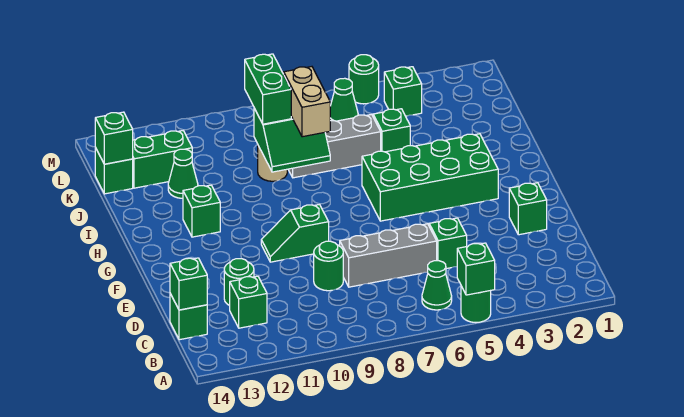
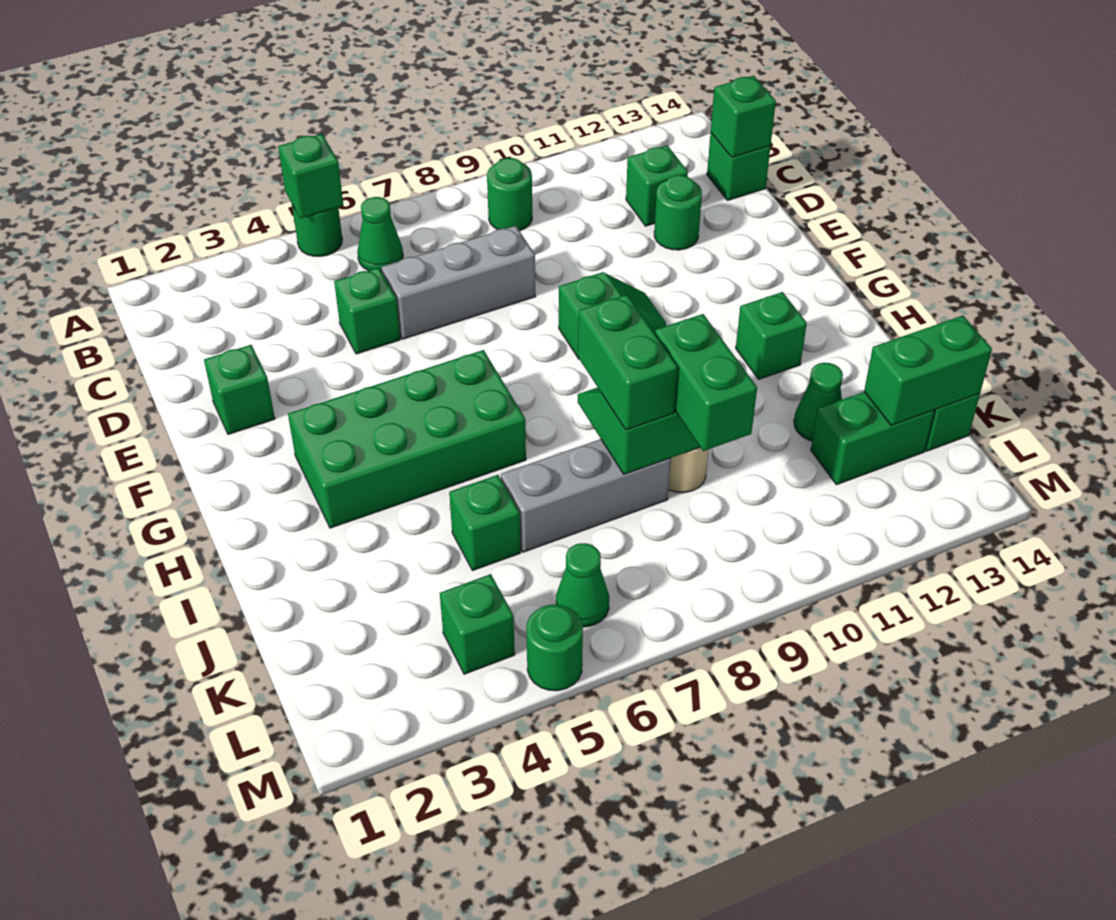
green 1x1 round brick [314,241,343,291] -> green 1x1 round brick moved to [487,158,532,231]
tan 1x2 brick [284,67,330,137] -> green 1x2 brick [578,295,678,430]
green 1x1 brick [95,112,133,164] -> green 1x2 brick [864,316,992,425]

